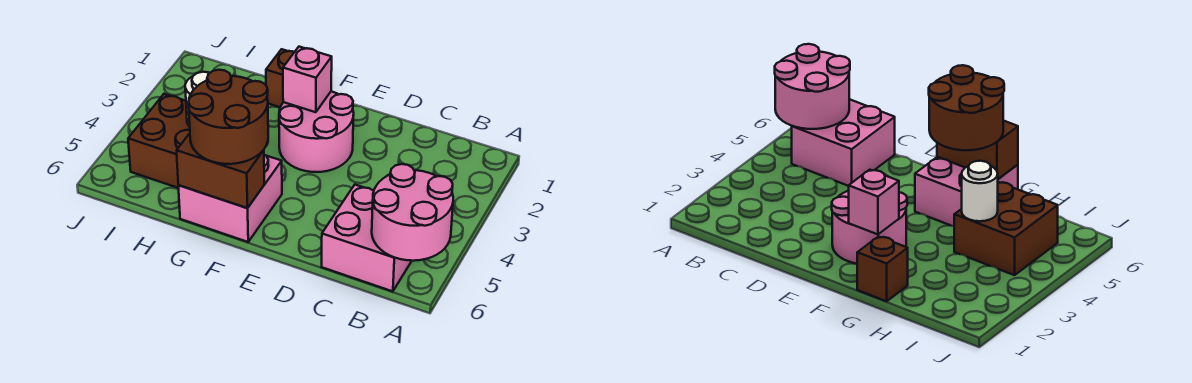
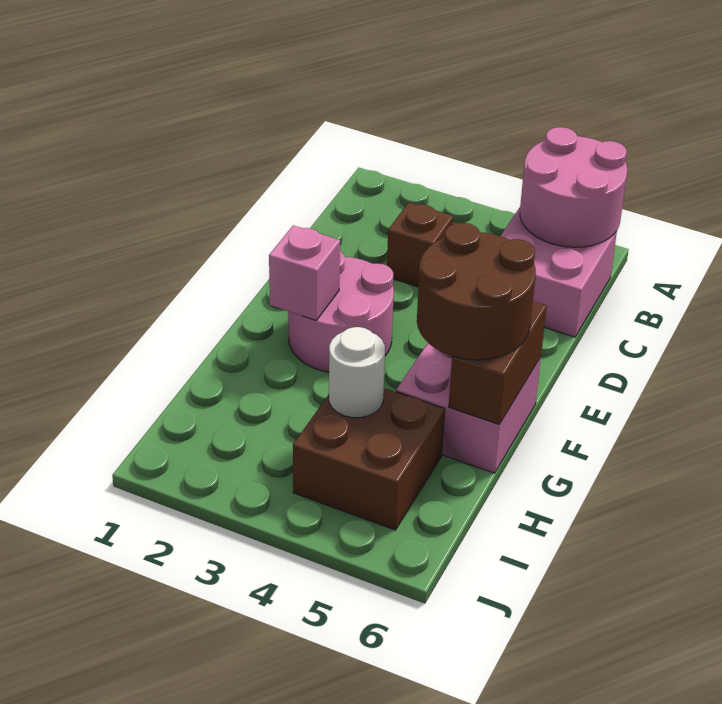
brown 1x1 brick [266,49,294,107] -> brown 1x1 brick moved to [387,202,453,287]

